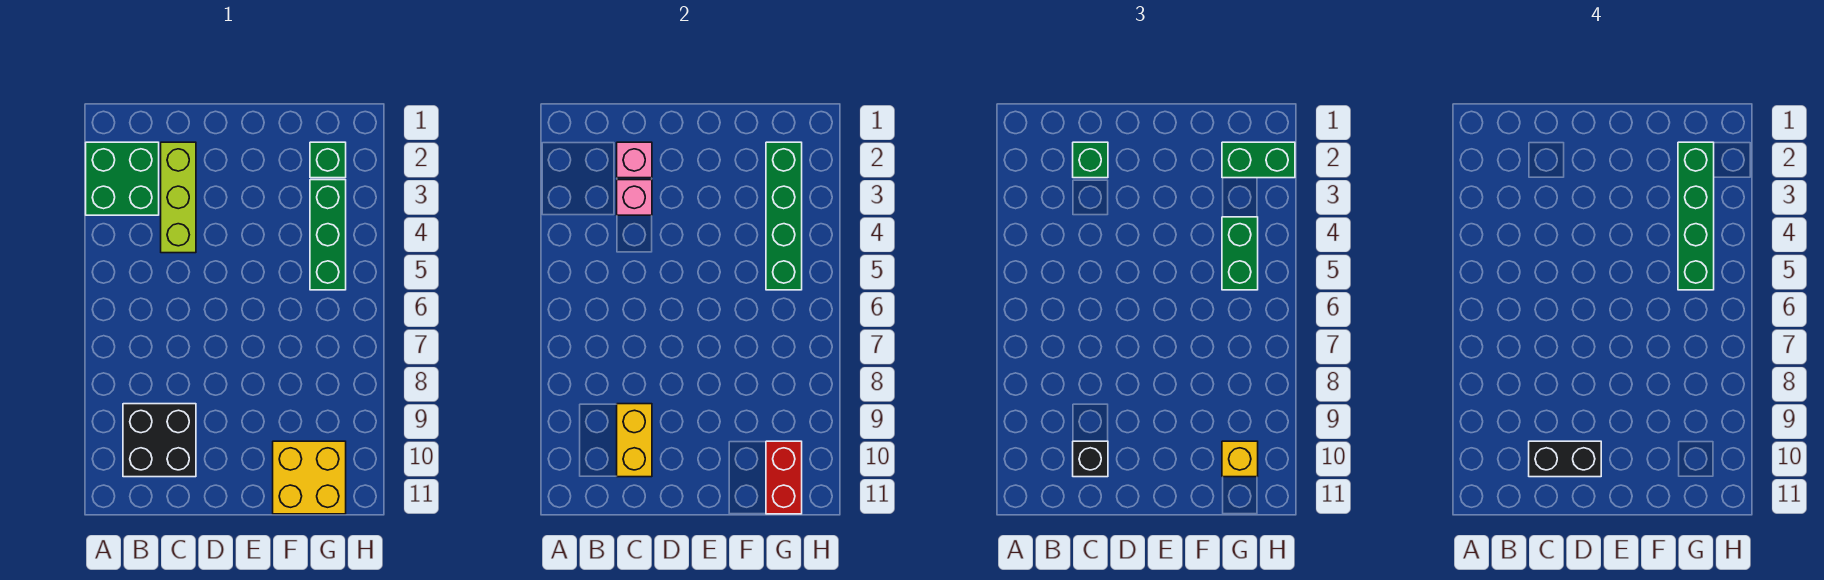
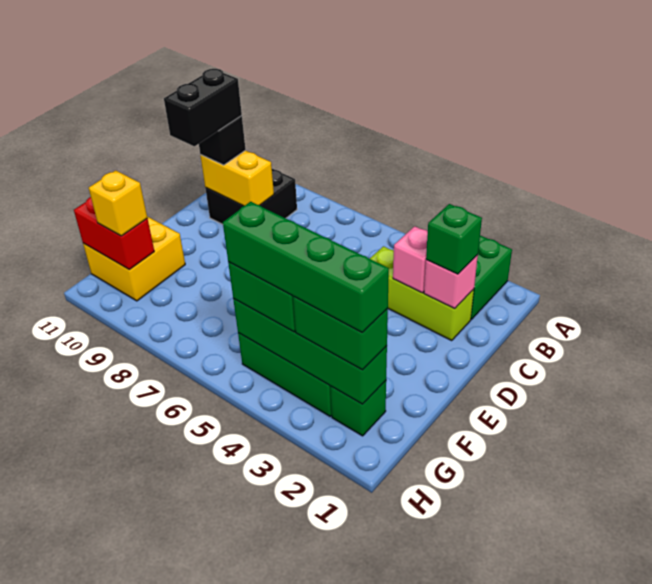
green 1x2 brick [1222,142,1295,178] -> green 1x2 brick turned to [293,296,388,370]

